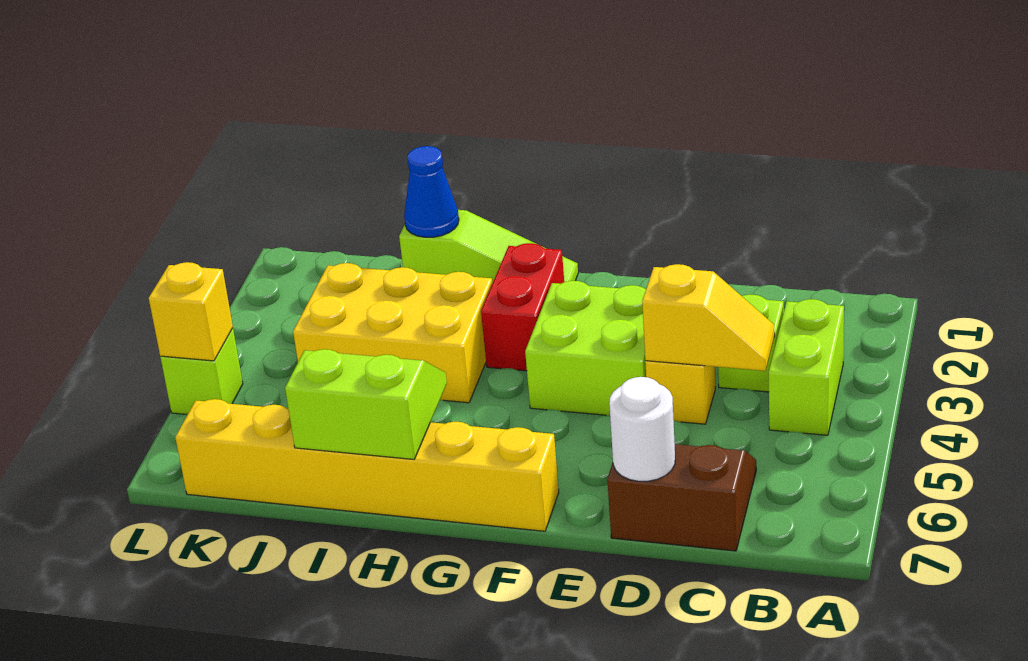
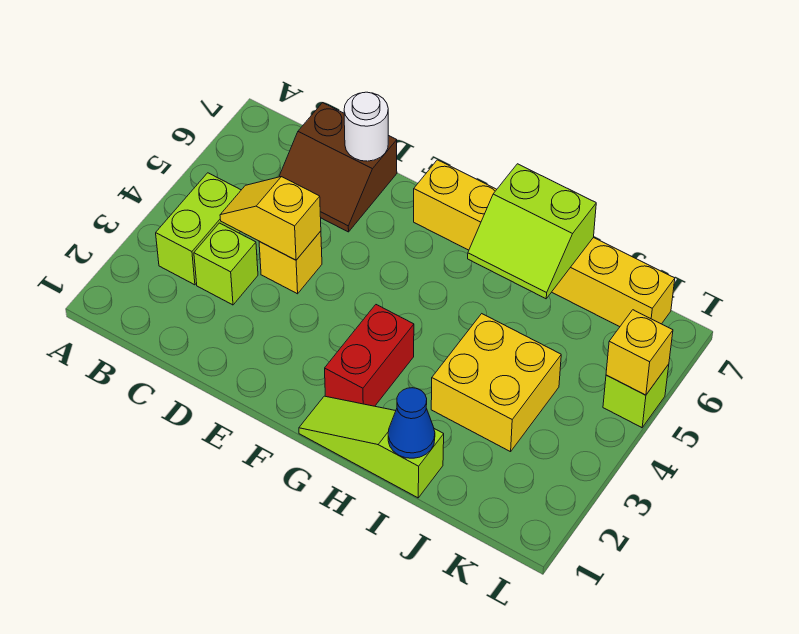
lime 2x2 brick [525,281,646,415] -> none
yellow 2x3 brick [293,263,493,403] -> yellow 2x2 brick [431,314,561,452]

